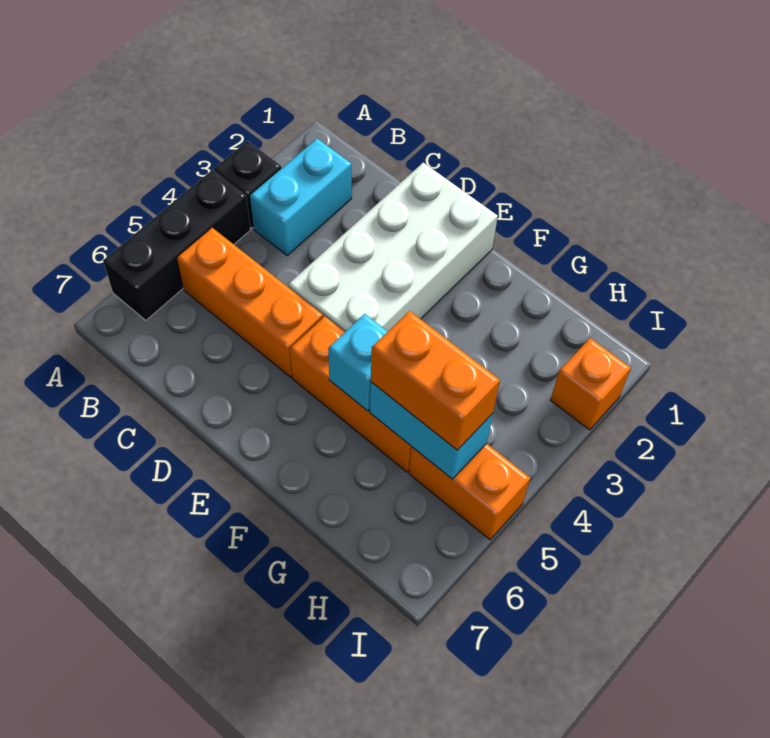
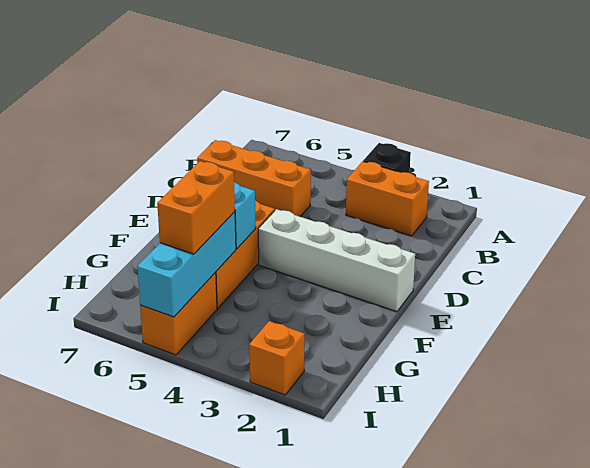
black 1x3 brick [103,170,251,320] -> none
cyan 1x2 brick [250,139,352,255] -> orange 1x2 brick [346,161,429,236]
orange 1x3 brick [177,228,323,377] -> orange 1x3 brick turned to [197,140,311,217]
white 2x4 brick [288,163,498,332] -> white 1x4 brick [258,209,415,312]
cyan 1x2 brick [370,382,493,479] -> cyan 1x3 brick [137,212,236,317]

